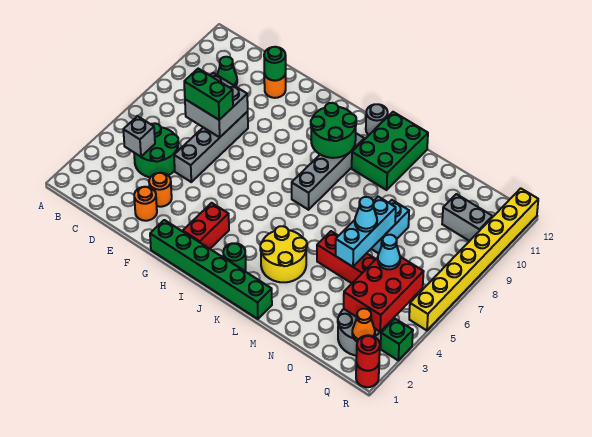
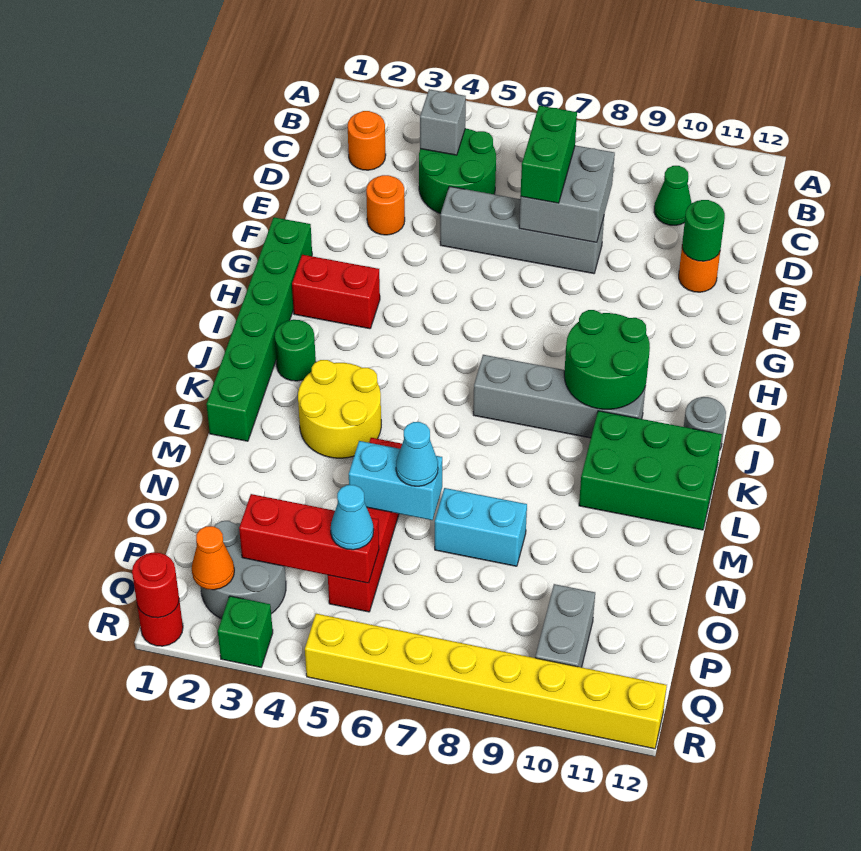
orange 1x1 round brick [134,187,157,221] -> orange 1x1 round brick moved to [348,111,386,170]
cyan 1x3 brick [336,197,396,267] -> cyan 1x2 brick [349,441,442,520]
red 2x3 brick [344,257,424,332] -> red 1x3 brick [239,494,379,583]

